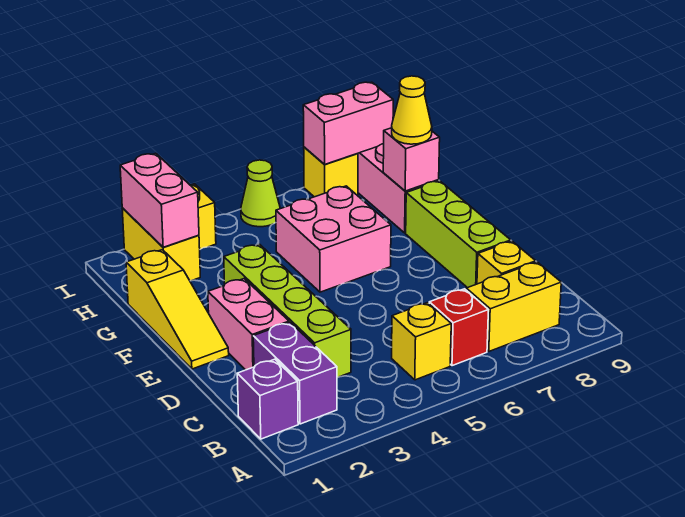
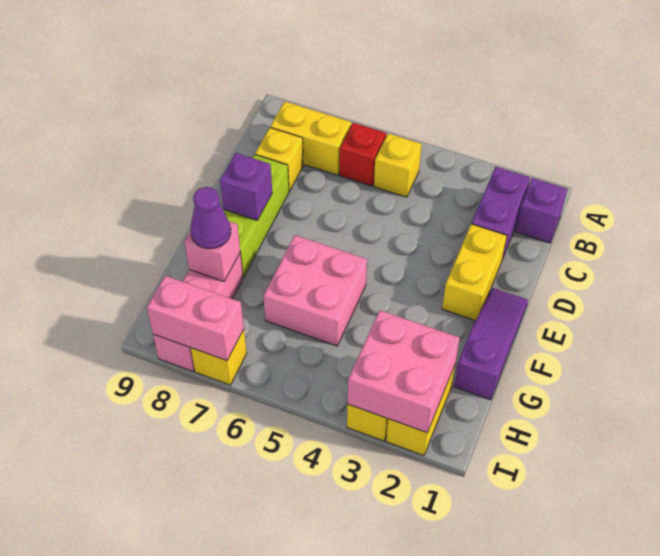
lime 1x4 brick [224,244,351,378] -> none
pink 1x2 brick [208,279,289,370] -> yellow 1x2 brick [442,224,507,321]
yellow 1x3 slope [126,250,229,369] -> purple 1x3 slope [454,288,528,400]
none -> purple 1x1 brick [220,153,272,220]
yellow 1x1 cone [392,76,432,144] -> purple 1x1 cone [191,187,231,249]
pink 1x2 brick [120,153,199,247] -> pink 2x2 brick [348,310,460,433]
lime 1x1 cone [241,160,280,227] -> none

